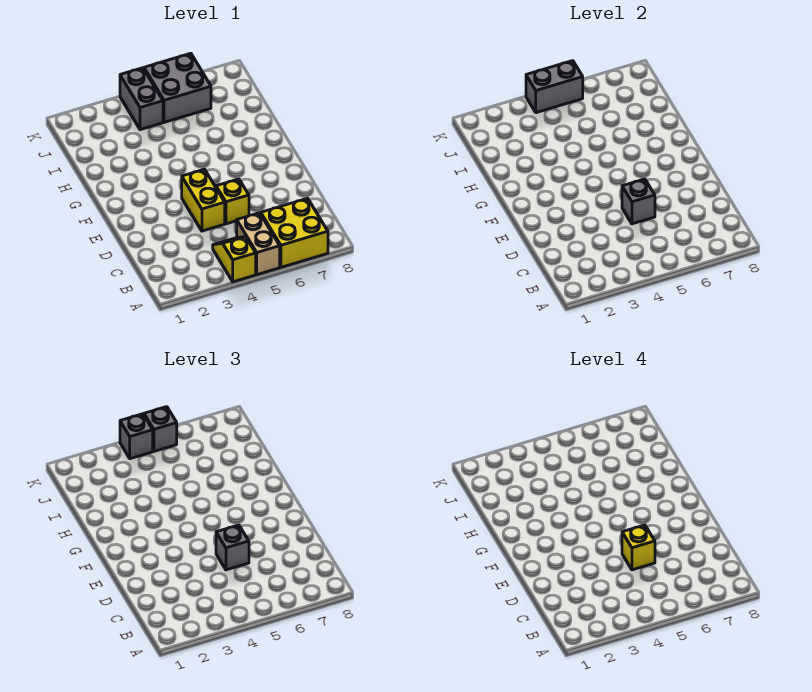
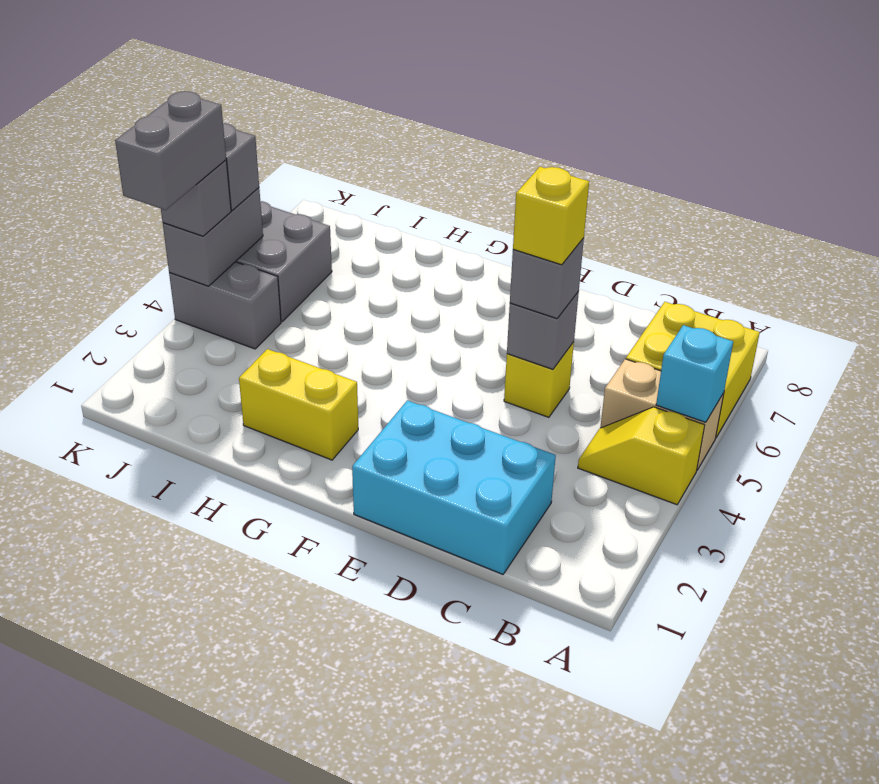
none -> cyan 1x1 brick [656,325,733,422]
none -> cyan 2x3 brick [352,400,556,574]
yellow 1x2 brick [182,169,225,231] -> yellow 1x2 brick moved to [239,349,358,460]
none -> grey 1x2 brick [115,91,226,210]

